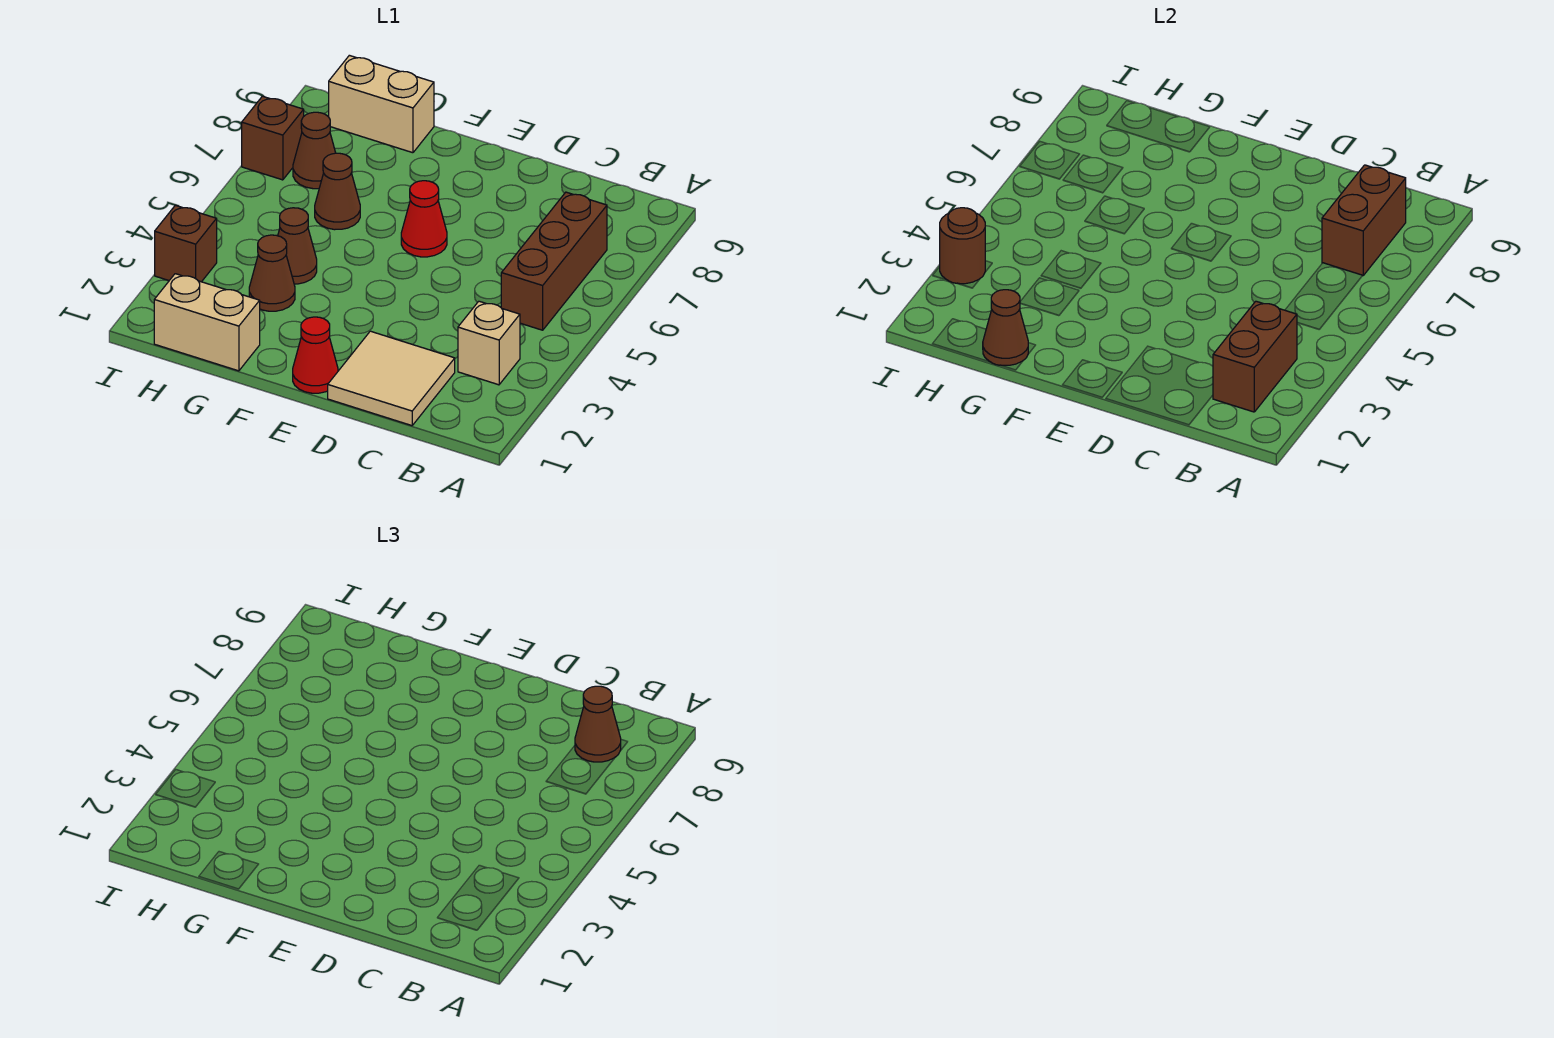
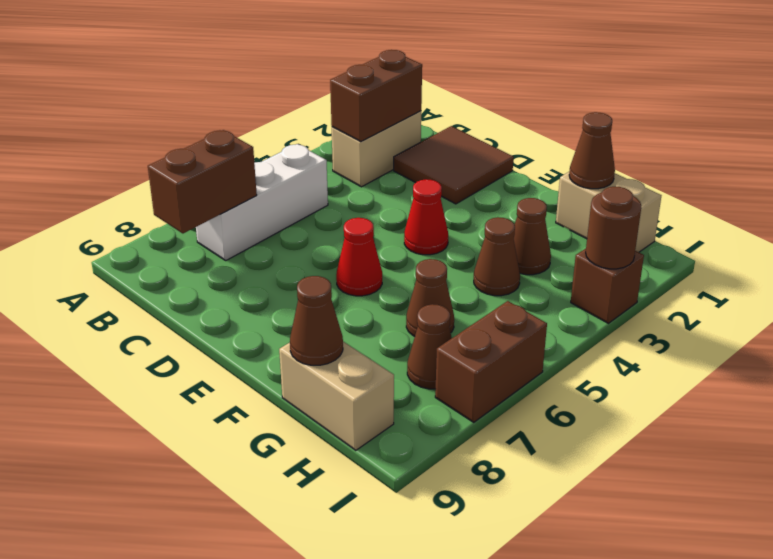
tan 1x1 brick [458,301,520,385] -> tan 1x2 brick [332,111,421,187]
brown 1x3 brick [501,192,607,330] -> white 1x3 brick [196,144,328,260]
brown 1x1 cone [575,686,621,762] -> brown 1x1 cone moved to [290,276,343,365]
tan 2x2 tile [328,331,455,426] -> brown 2x2 tile [394,126,514,204]
red 1x1 cone [293,317,338,393] -> red 1x1 cone moved to [404,179,448,255]
brown 1x1 brick [242,96,304,180] -> brown 1x2 brick [435,301,547,422]

